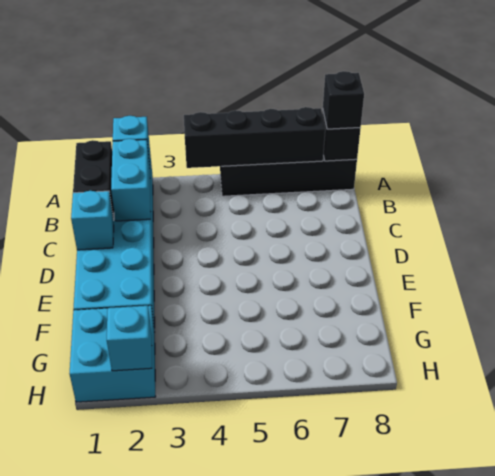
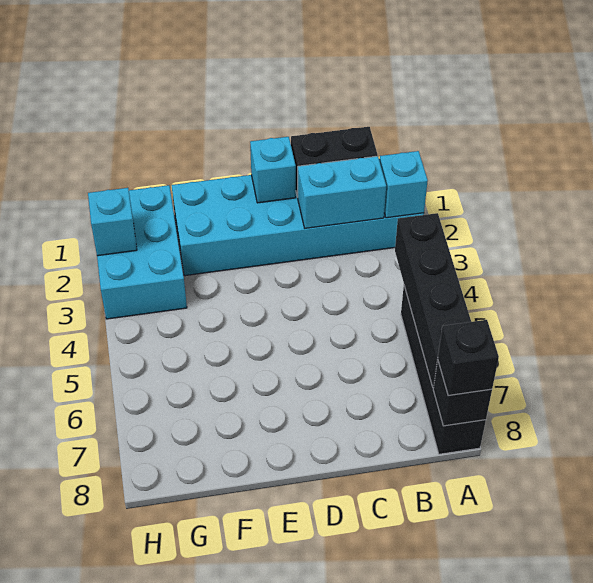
cyan 2x2 brick [70,306,156,402] -> cyan 2x3 brick [97,185,187,319]

